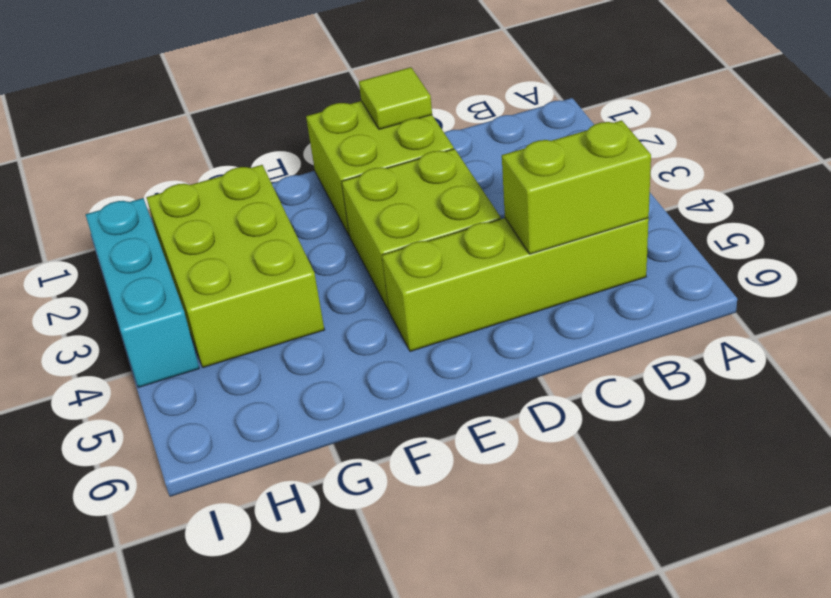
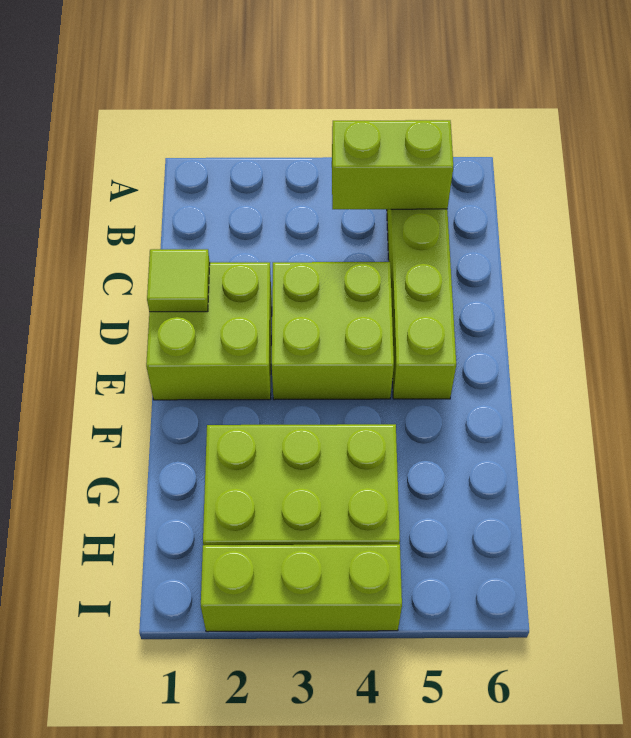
lime 1x2 brick [502,120,651,254] -> lime 1x2 brick turned to [332,120,453,209]
cyan 1x3 brick [86,198,199,387] -> lime 1x3 brick [201,544,402,632]

